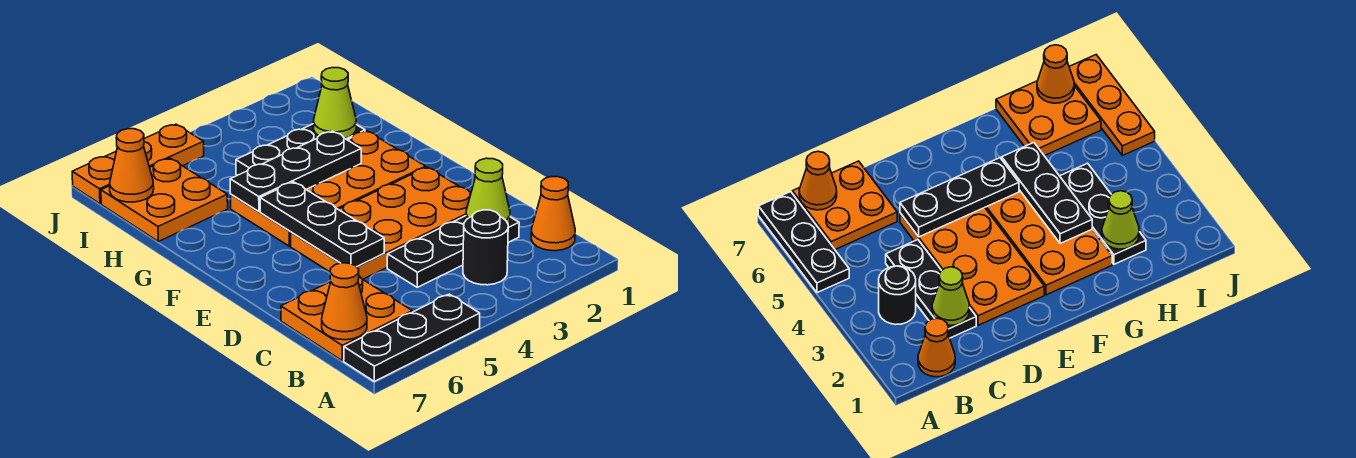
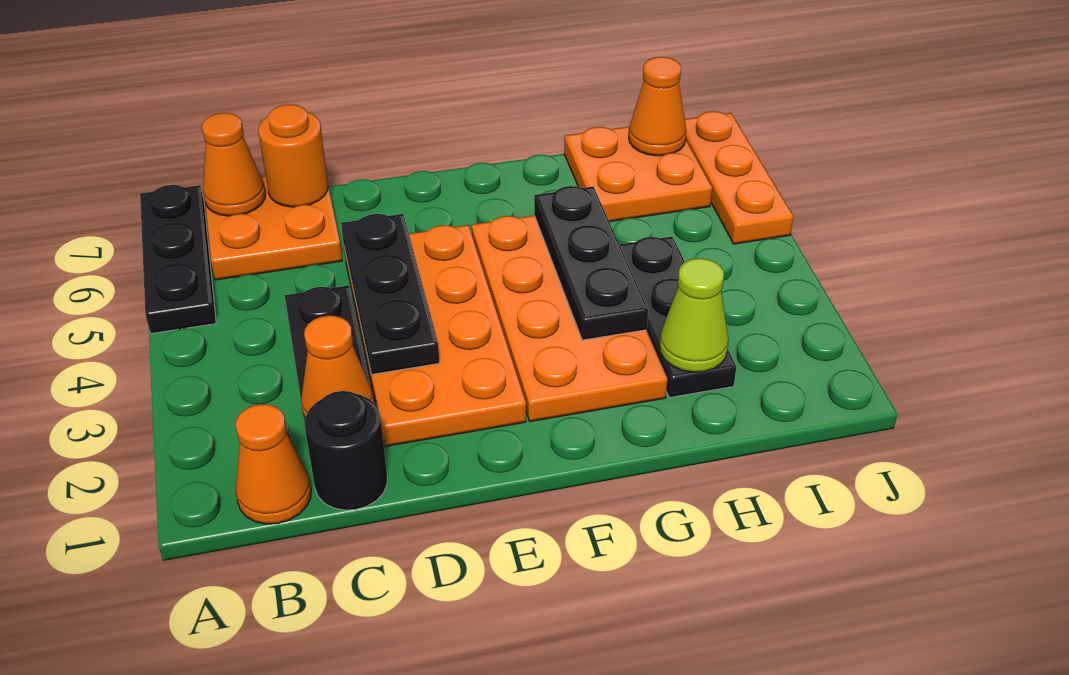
black 1x1 round brick [463,210,508,285] -> black 1x1 round brick moved to [305,391,387,510]
lime 1x1 cone [466,158,510,225] -> orange 1x1 cone [301,315,374,417]
none -> orange 1x1 round brick [258,105,328,207]
black 1x3 plate [260,182,384,267] -> black 1x3 plate turned to [341,214,439,374]

